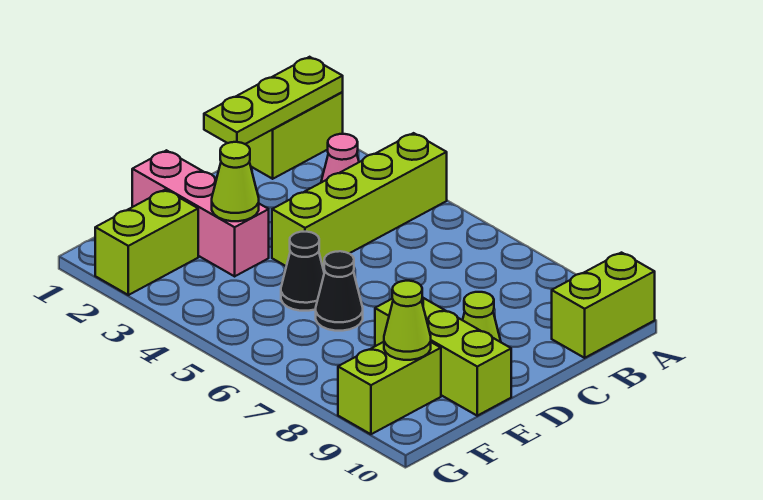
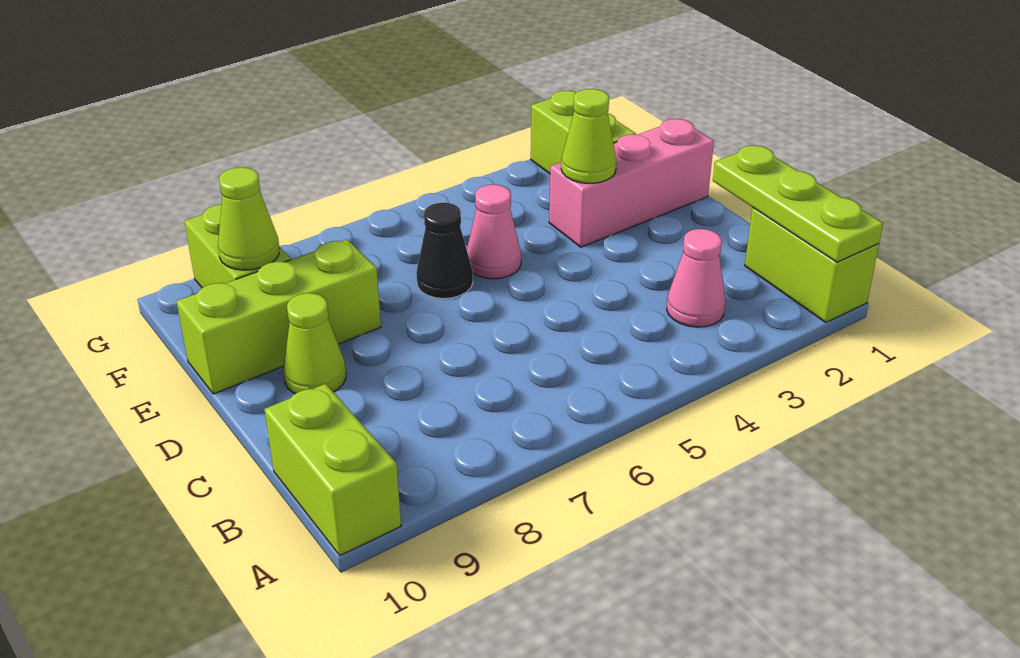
lime 1x4 brick [272,133,447,267] -> none
black 1x1 cone [281,232,324,311] -> pink 1x1 cone [467,185,521,279]

